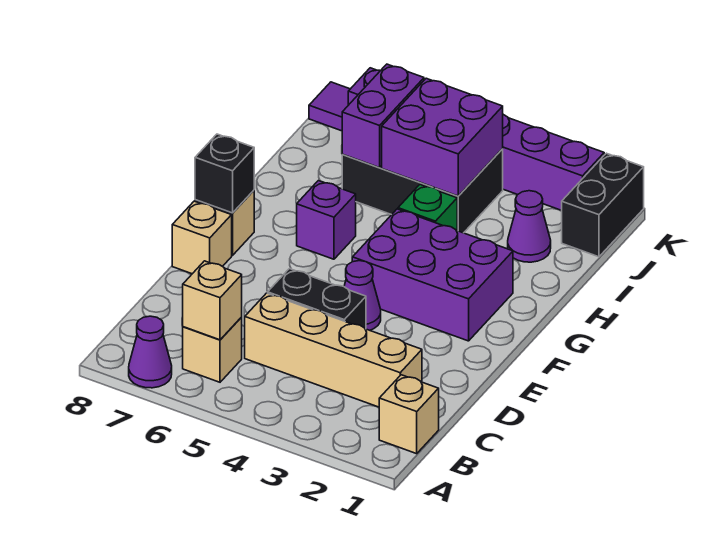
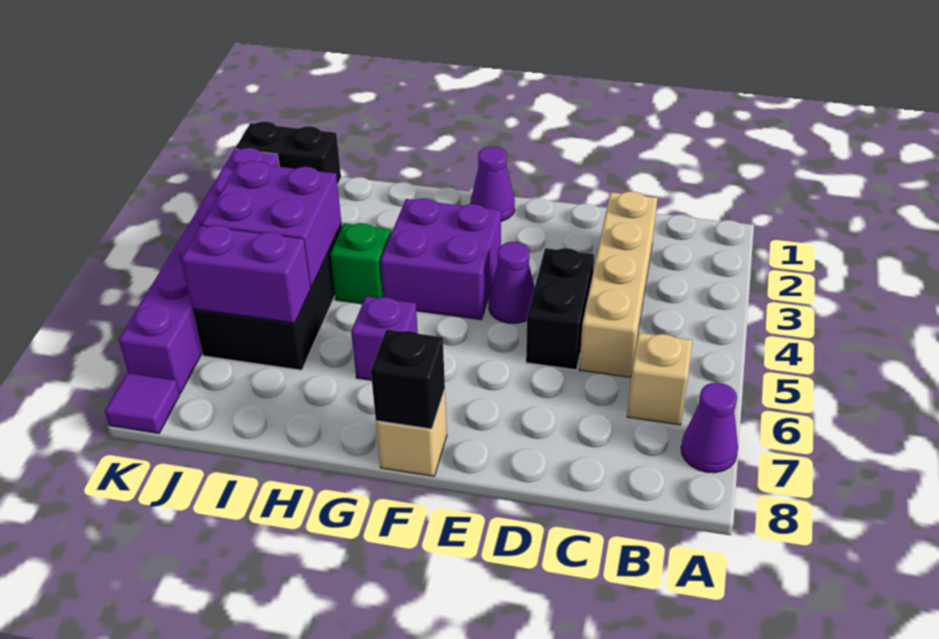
tan 1x1 brick [379,375,439,454] -> none
tan 1x1 brick [183,261,242,340] -> none
tan 1x1 brick [172,201,232,274] -> none
purple 2x3 brick [352,209,513,341] -> purple 2x2 brick [380,198,501,320]
purple 1x1 cone [508,191,551,262] -> purple 1x1 cone moved to [470,147,515,221]

